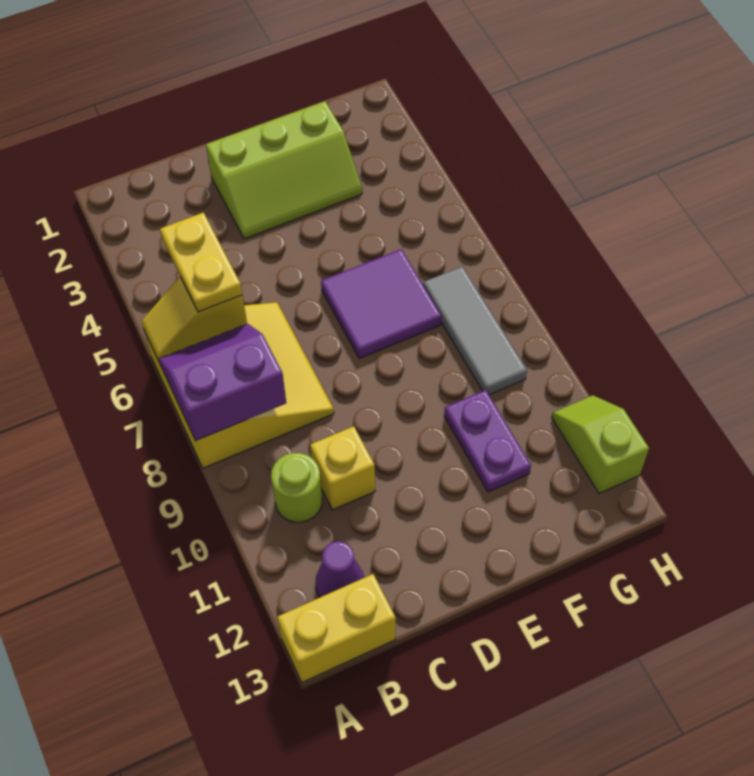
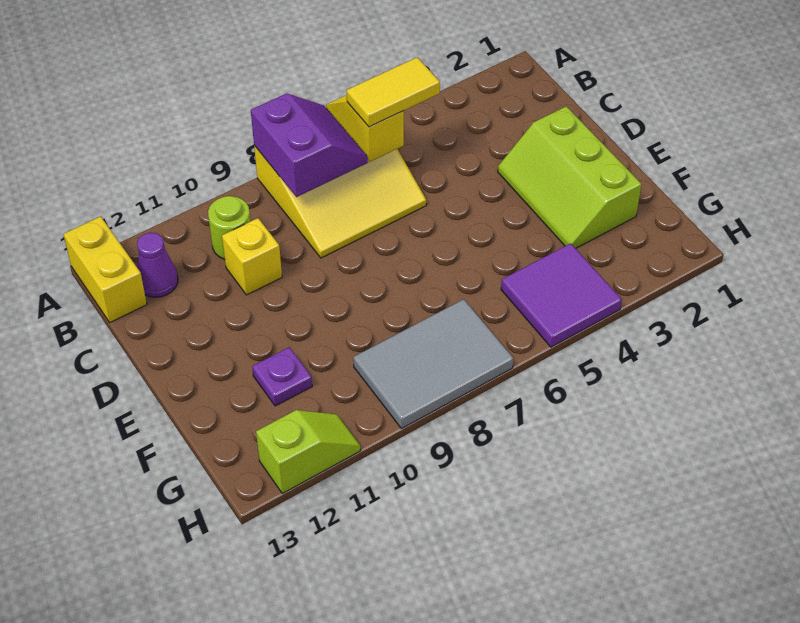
yellow 1x2 plate [160,213,242,312] -> yellow 1x2 tile [346,57,440,127]
purple 2x2 tile [321,249,441,358] -> purple 2x2 tile moved to [501,243,622,347]
purple 1x2 plate [444,390,531,492] -> purple 1x1 plate [252,347,312,406]
grey 1x3 tile [423,267,527,395] -> grey 2x3 tile [353,299,514,429]

